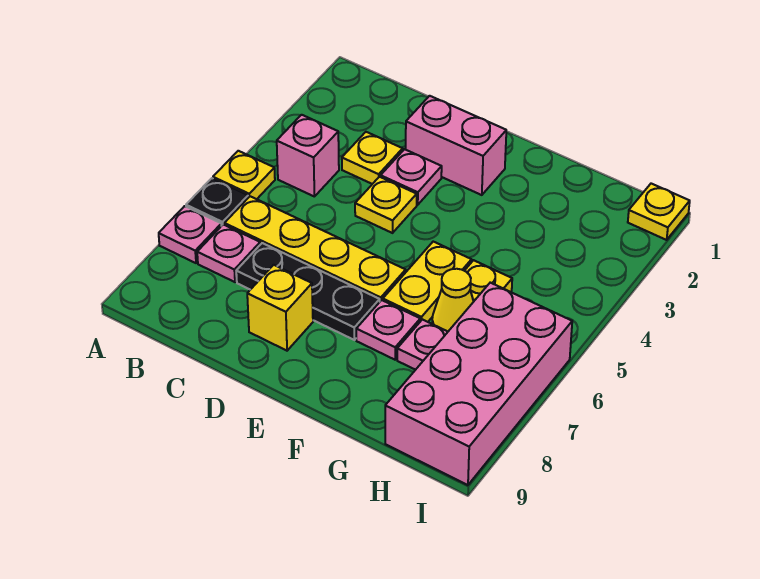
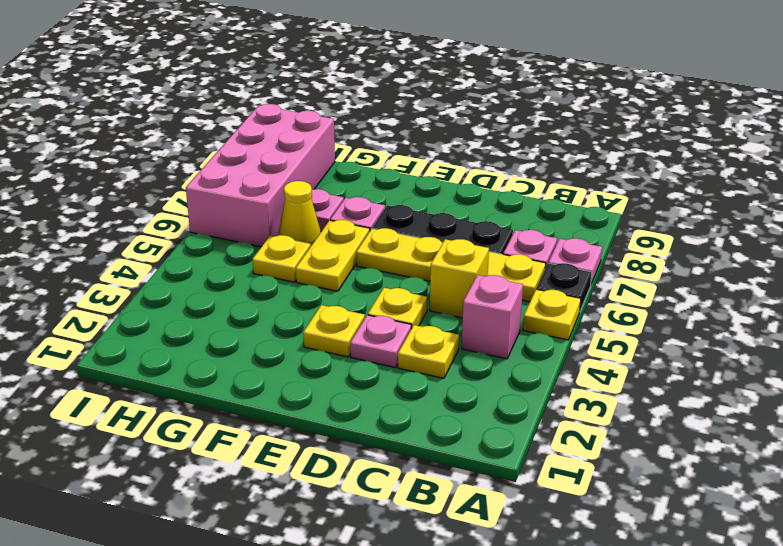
pink 1x2 brick [406,96,506,195] -> none
yellow 1x1 brick [247,265,313,351] -> yellow 1x1 brick moved to [430,239,489,318]
yellow 1x1 plate [628,184,690,240] -> yellow 1x1 plate moved to [303,305,365,357]

